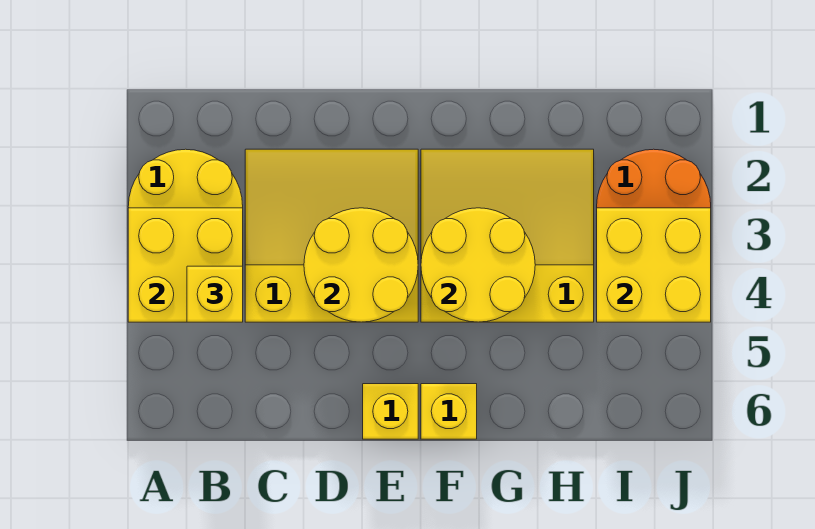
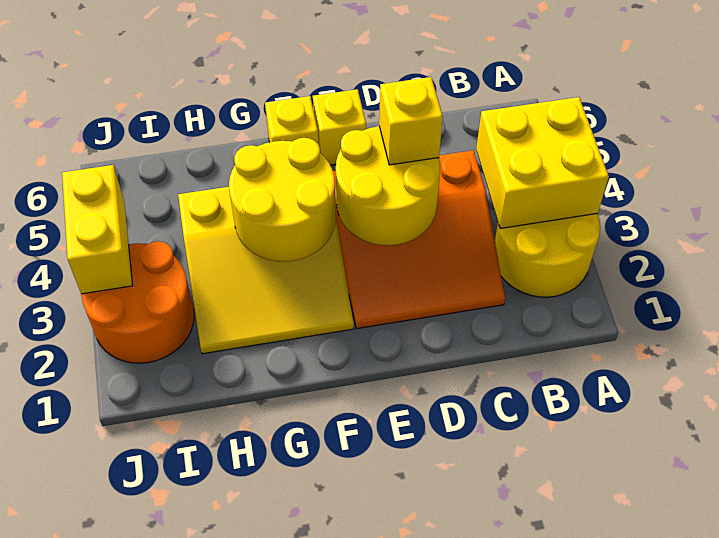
yellow 1x1 brick [187,266,243,322] -> yellow 1x1 brick moved to [379,77,443,165]
yellow 3x3 slope [245,149,418,322] -> orange 3x3 slope [333,150,505,329]
yellow 2x2 brick [597,208,711,322] -> yellow 1x2 brick [62,165,132,294]

